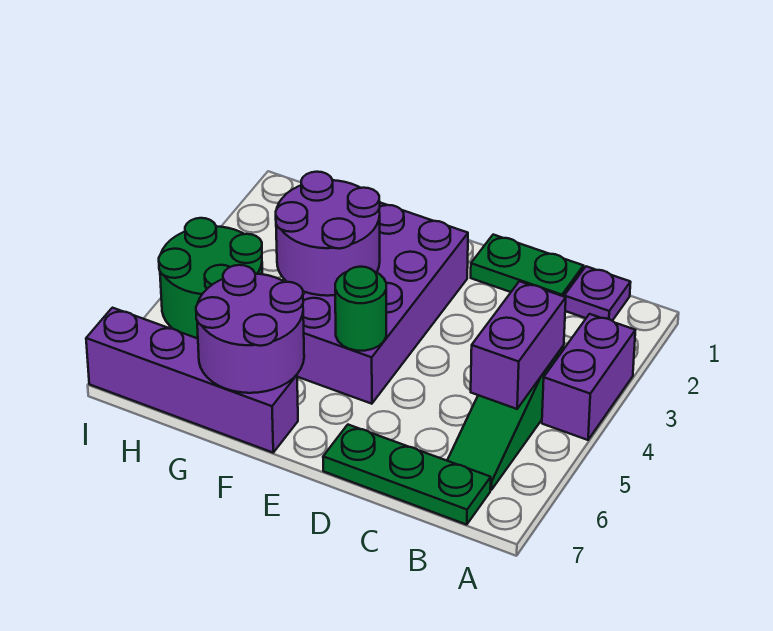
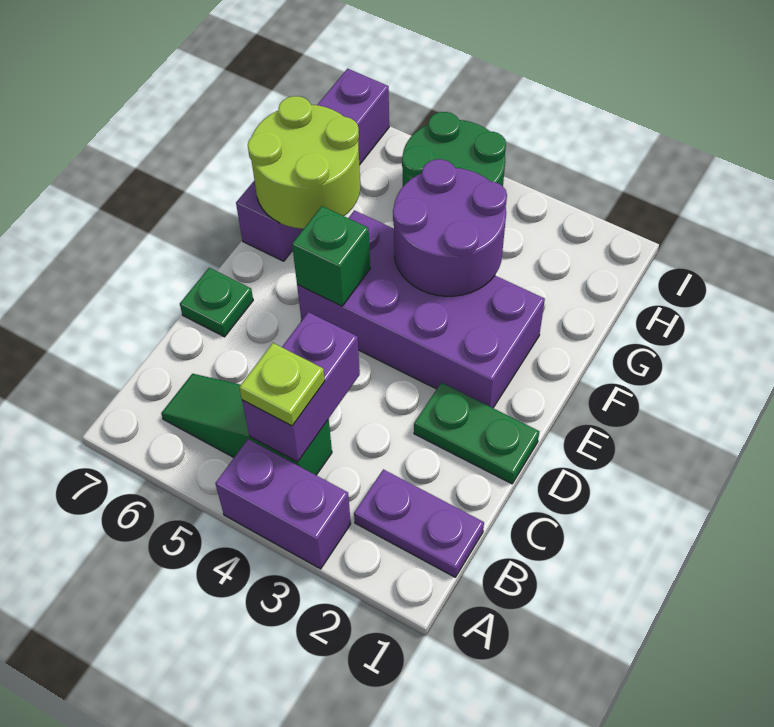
purple 1x1 plate [564,266,631,321] -> purple 1x2 plate [354,469,484,577]
purple 1x2 brick [471,281,566,409] -> purple 1x2 brick turned to [242,312,360,462]
none -> lime 1x1 plate [239,343,325,426]
green 1x3 plate [323,425,491,525] -> green 1x1 plate [180,268,253,337]
green 1x2 plate [471,235,584,296] -> green 1x2 plate turned to [414,383,539,484]
green 1x1 round brick [335,267,386,351] -> green 1x1 brick [292,206,370,306]
purple 2x2 round brick [196,265,304,393] -> lime 2x2 round brick [248,96,360,229]

